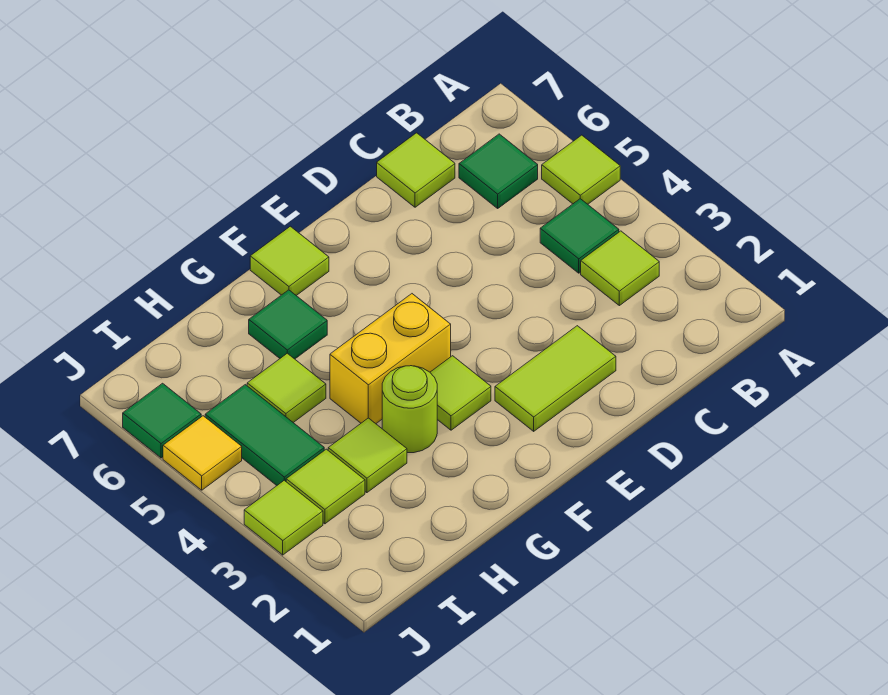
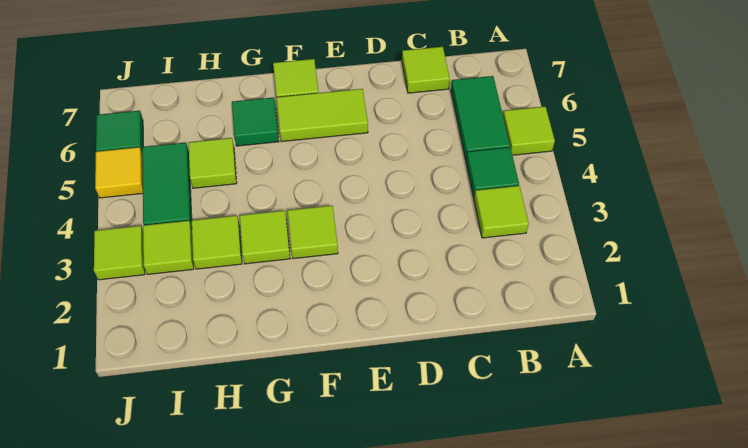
green 1x1 tile [459,134,538,208] -> green 1x2 tile [451,76,510,160]
lime 1x2 tile [495,326,616,431] -> lime 1x2 tile moved to [277,89,368,142]
yellow 1x2 brick [330,294,451,424] -> none
lime 1x1 round brick [382,366,437,453] -> lime 1x1 tile [240,211,290,264]

